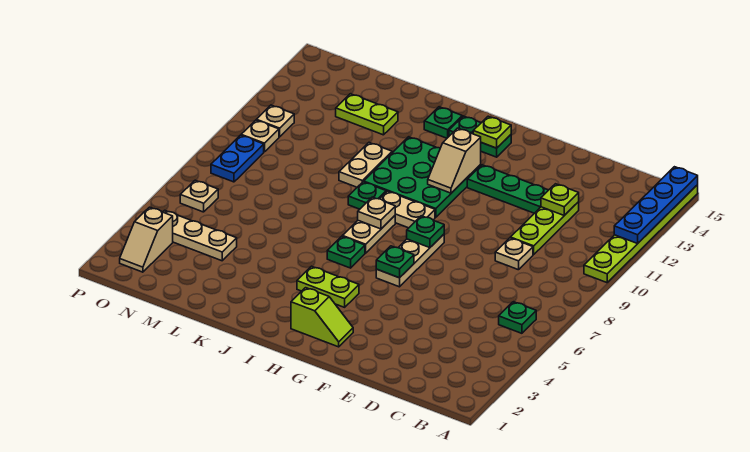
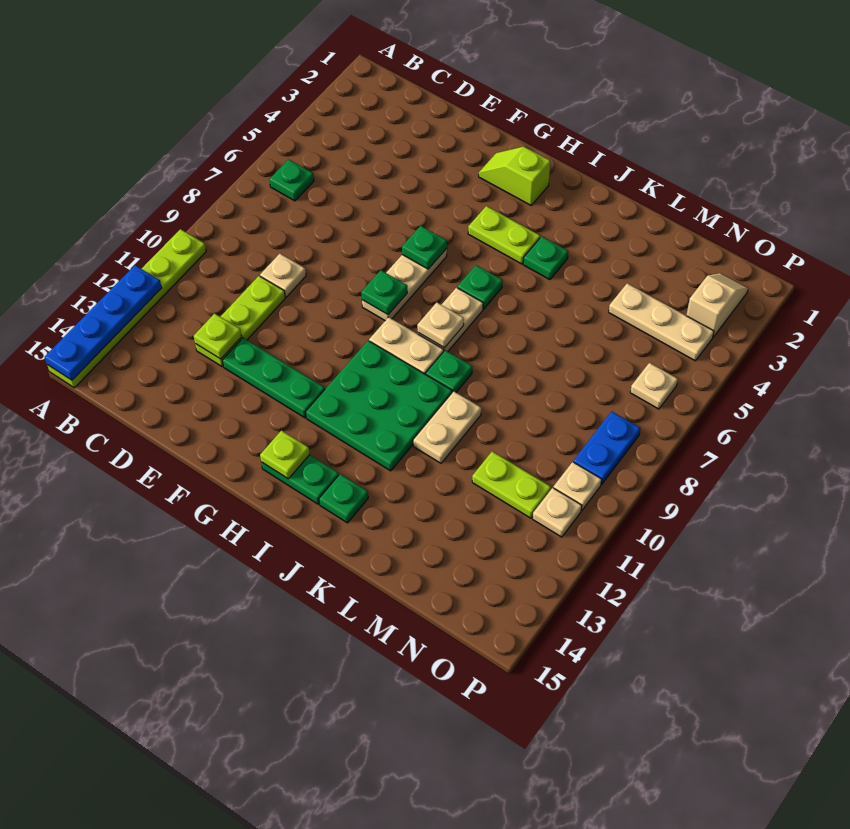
tan 1x2 slope [428,128,481,193] -> none
none -> green 1x1 plate [523,236,568,280]
lime 1x2 plate [336,94,398,135] -> lime 1x2 plate moved to [472,451,551,518]

